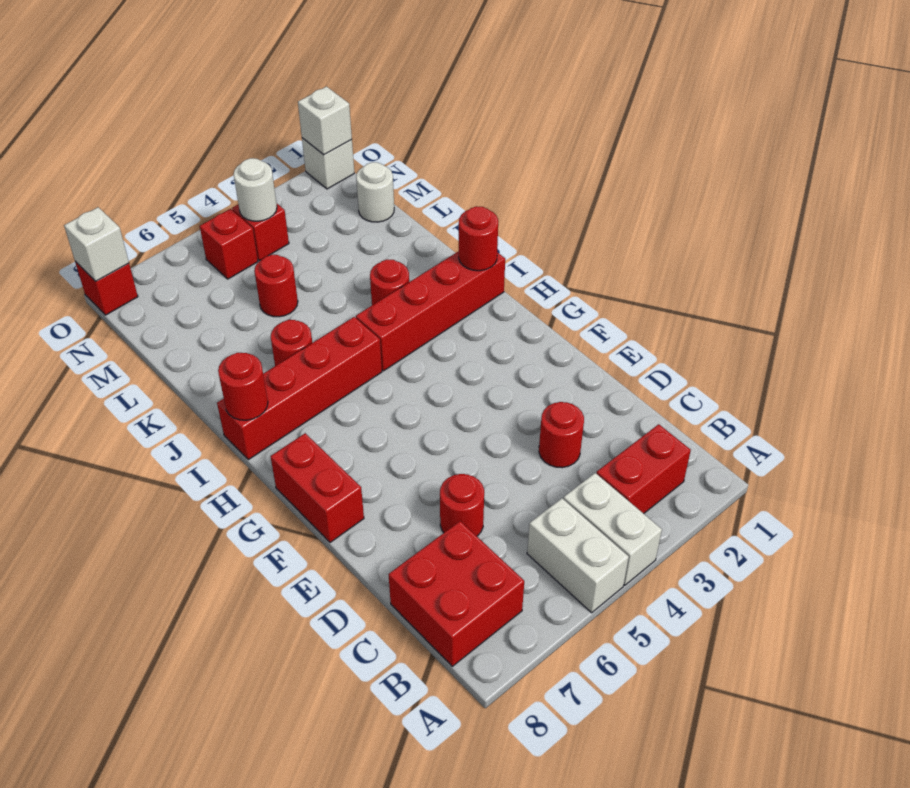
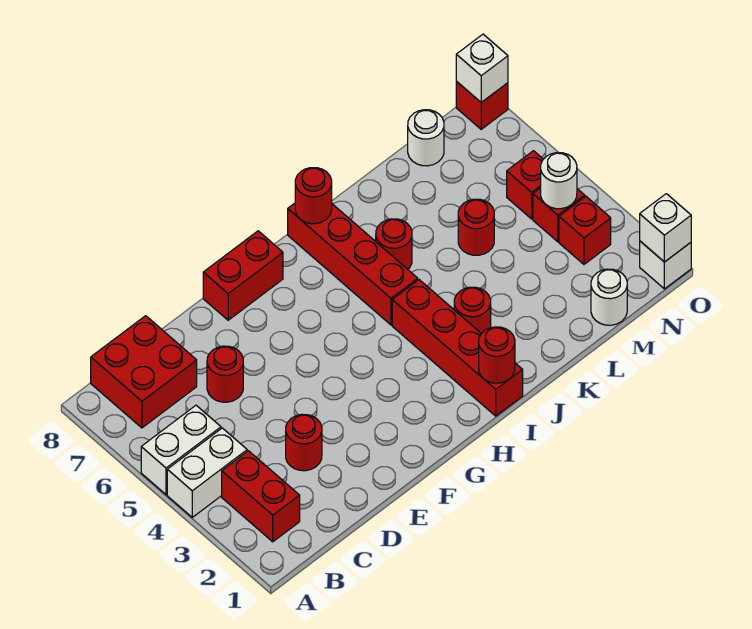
none -> white 1x1 round brick [408,110,444,166]
none -> red 1x1 brick [559,196,611,264]

